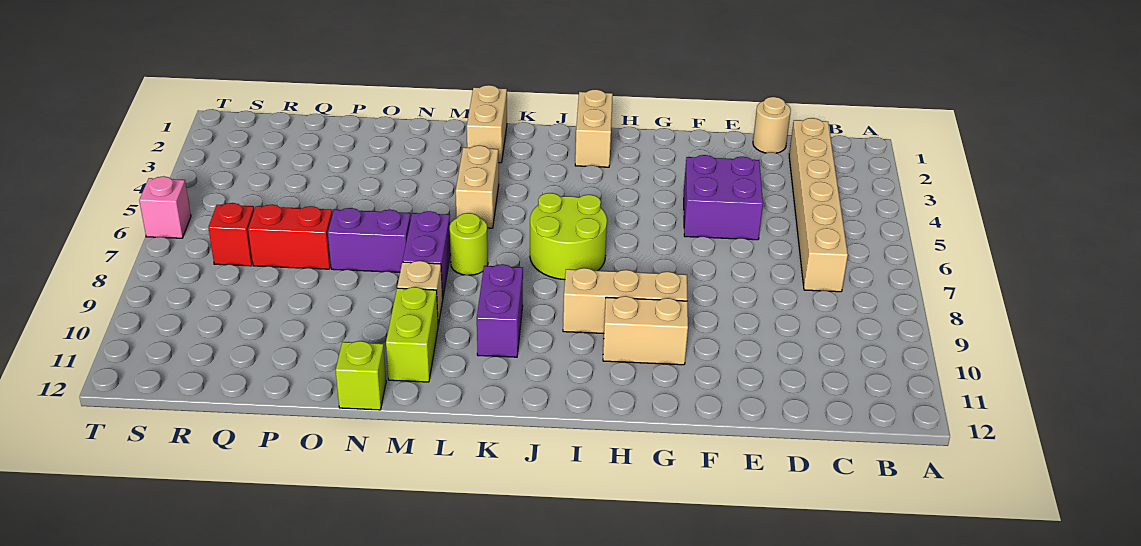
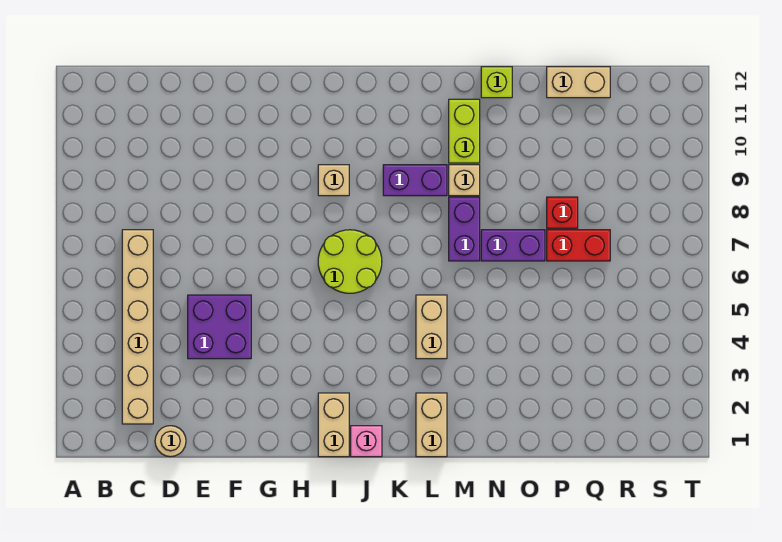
tan 1x3 brick [563,268,687,333] -> tan 1x1 brick [318,165,349,196]
tan 1x2 brick [603,296,688,365] -> tan 1x2 brick moved to [547,67,610,98]
purple 1x2 brick [477,264,523,357] -> purple 1x2 brick turned to [383,165,447,196]
lime 1x1 round brick [450,213,488,275] -> none
red 1x1 brick [208,203,254,266] -> red 1x1 brick moved to [547,197,578,228]
pink 1x1 brick [139,176,191,238] -> pink 1x1 brick moved to [351,426,382,457]

